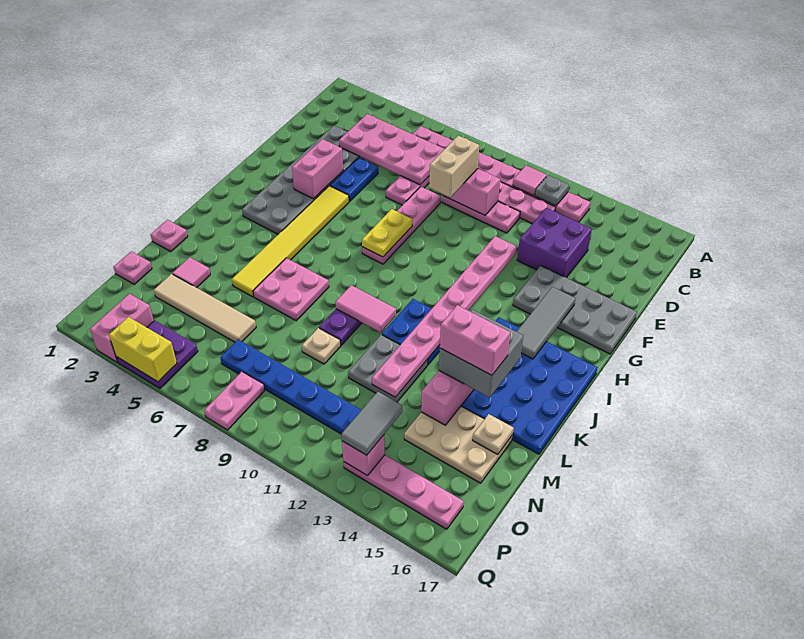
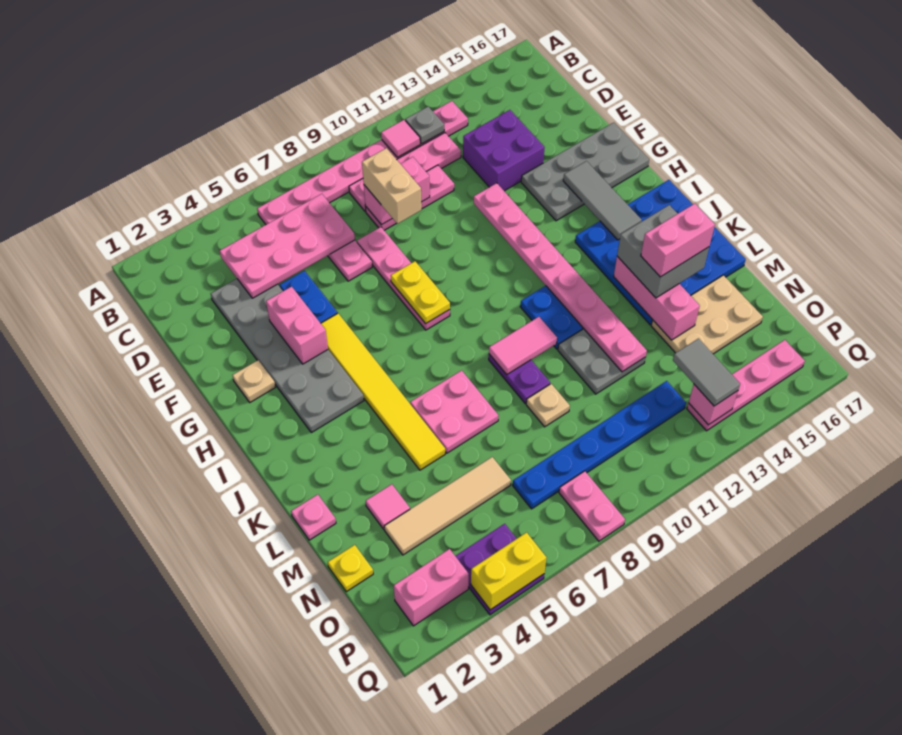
tan 1x1 plate [473,414,514,455] -> tan 1x1 plate moved to [233,360,275,402]
pink 1x1 plate [114,251,152,284] -> yellow 1x1 plate [328,545,373,592]
pink 1x2 brick [90,294,154,362] -> pink 1x2 brick turned to [394,549,469,626]

